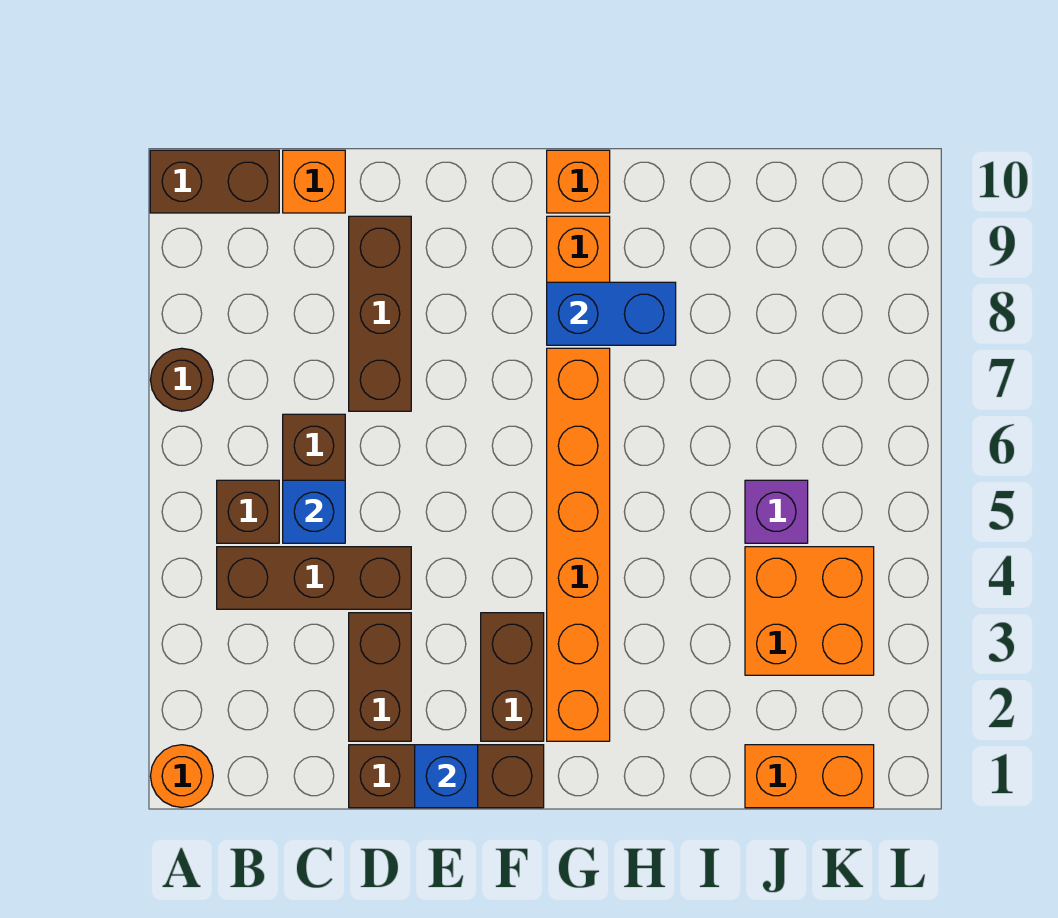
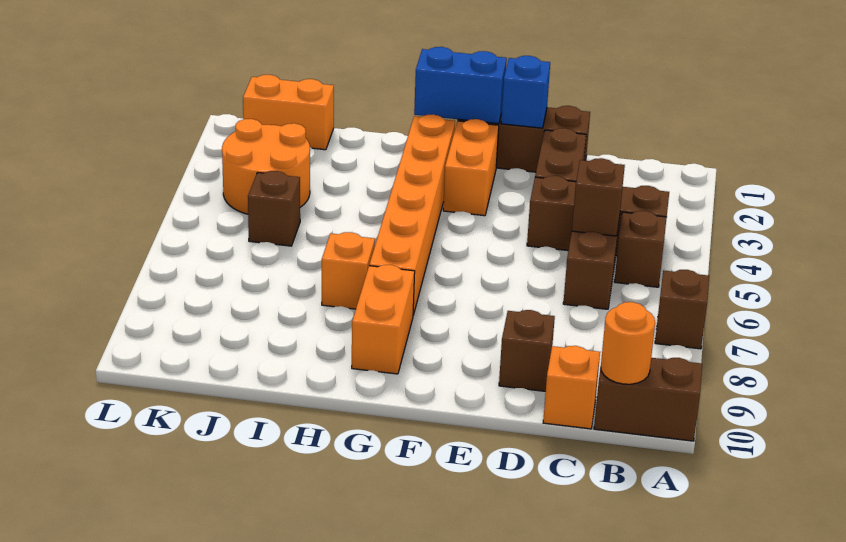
orange 1x1 round brick [151,745,213,807] -> orange 1x1 round brick moved to [601,302,655,384]
brown 1x1 round brick [151,348,213,411] -> brown 1x1 brick [655,270,709,349]
blue 1x1 brick [283,480,345,543] -> brown 1x1 brick [572,158,625,236]
brown 1x3 brick [349,216,411,411] -> brown 1x1 brick [499,310,555,391]
brown 1x2 brick [481,613,544,741] -> orange 1x2 brick [443,119,499,216]
blue 1x2 brick [547,282,676,345] -> blue 1x2 brick moved to [414,47,507,124]
orange 1x1 brick [547,150,610,213] -> orange 1x1 brick moved to [322,232,375,309]
orange 2x2 brick [745,547,874,675] -> orange 2x2 round brick [222,119,310,214]
purple 1x1 brick [745,480,808,543] -> brown 1x1 brick [248,171,300,246]

